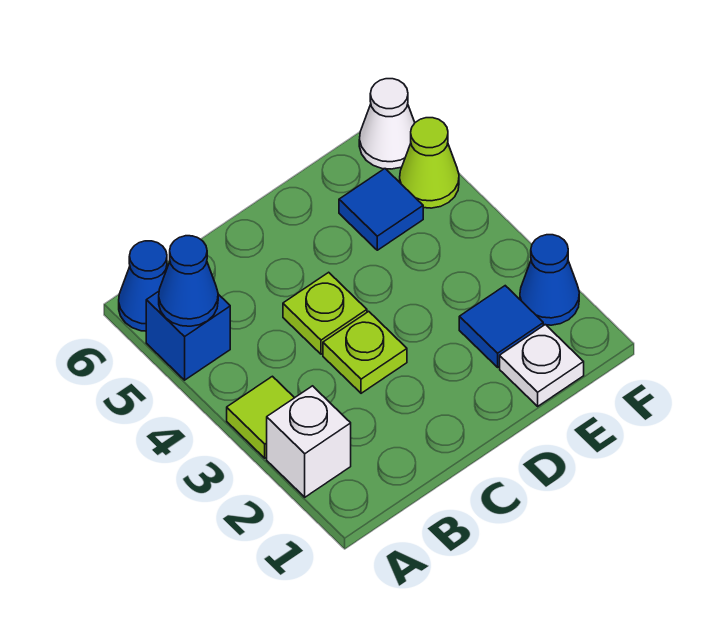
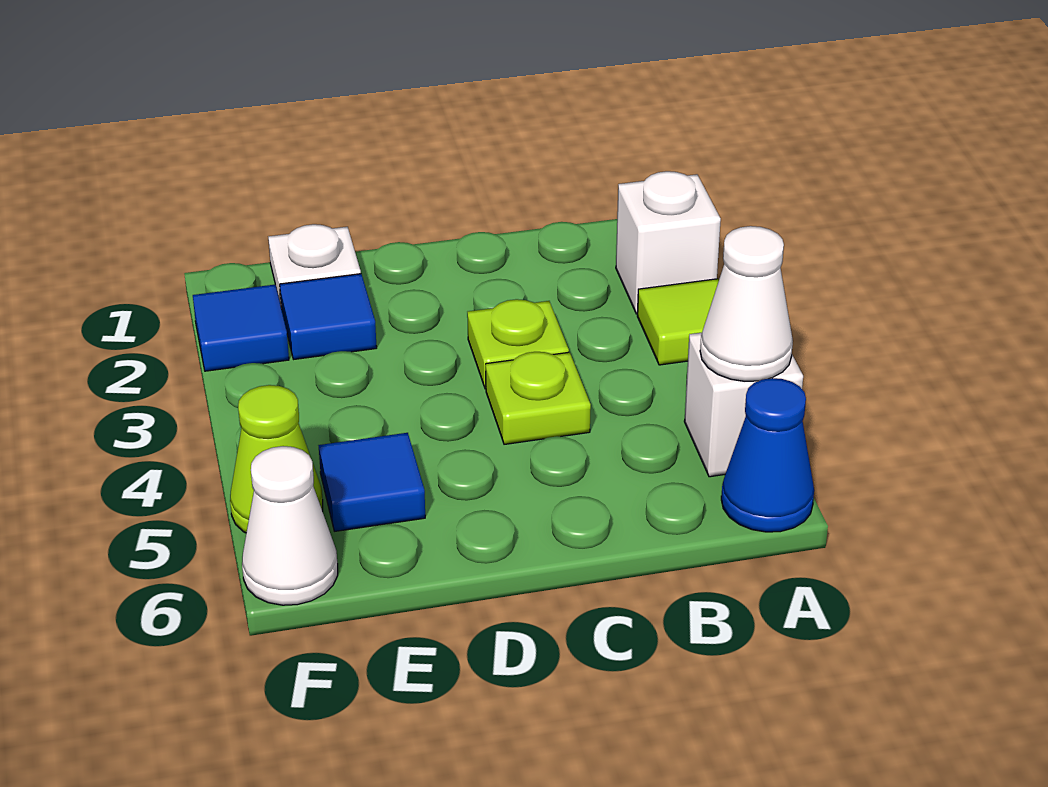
blue 1x1 brick [146,291,230,380] -> white 1x1 brick [684,333,803,477]
blue 1x1 cone [159,236,218,326] -> white 1x1 cone [700,226,793,381]
blue 1x1 cone [520,235,579,325] -> blue 1x1 tile [193,285,289,371]

